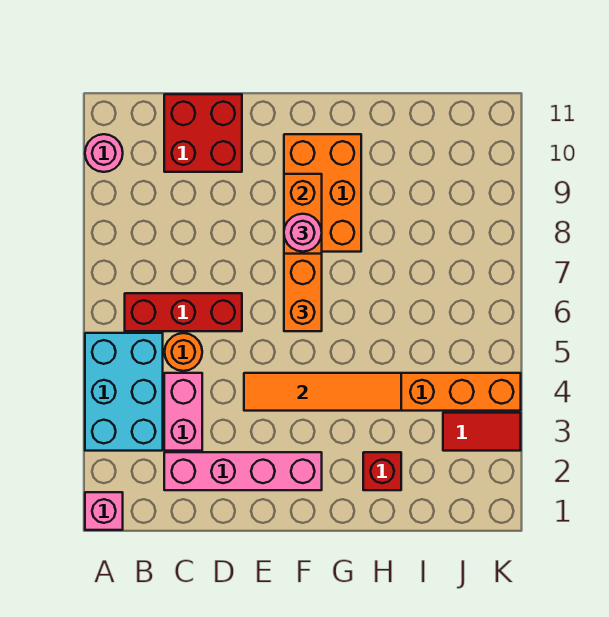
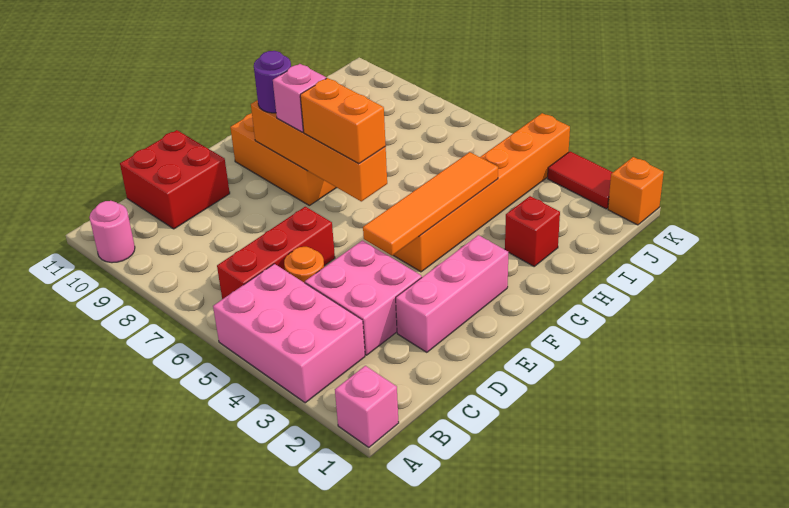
cyan 2x3 brick [85,333,163,451] -> pink 2x3 brick [213,264,365,403]
pink 1x4 brick [164,452,322,490] -> pink 1x3 brick [396,235,509,352]
pink 1x2 brick [164,373,202,451] -> pink 2x2 brick [305,240,422,355]
pink 1x1 round brick [284,214,322,252] -> pink 1x1 brick [273,64,326,132]
none -> purple 1x1 round brick [254,51,291,113]
red 1x2 tile [443,413,521,451] -> red 1x2 tile turned to [548,151,613,209]
none -> orange 1x1 brick [608,157,664,225]

